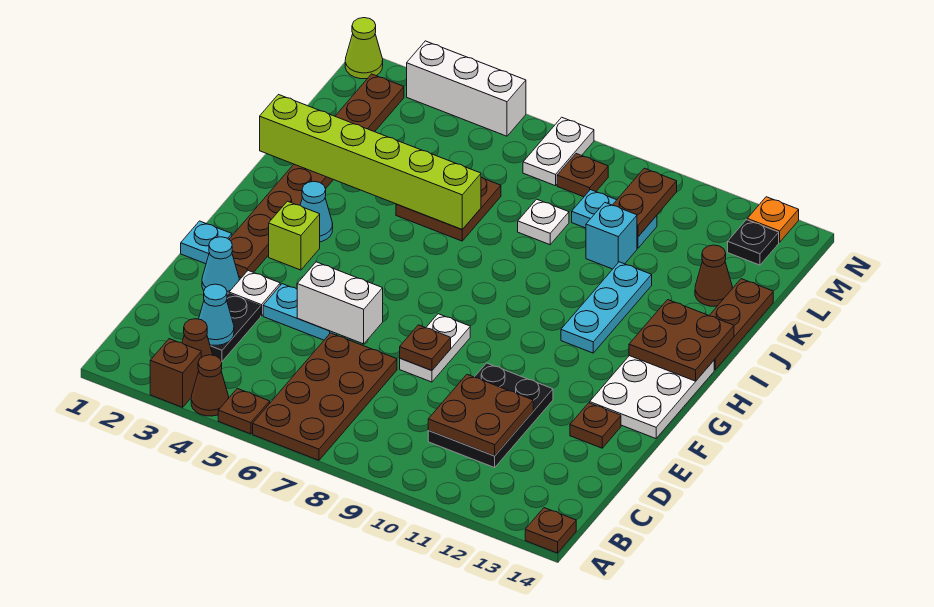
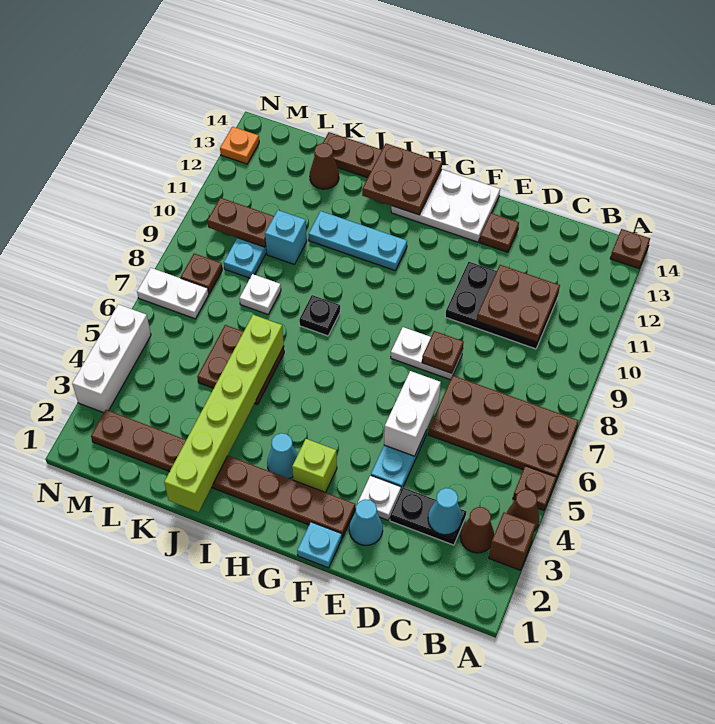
black 1x1 plate [728,220,779,265] -> black 1x1 plate moved to [299,295,340,336]
lime 1x1 cone [345,18,383,79] -> none

